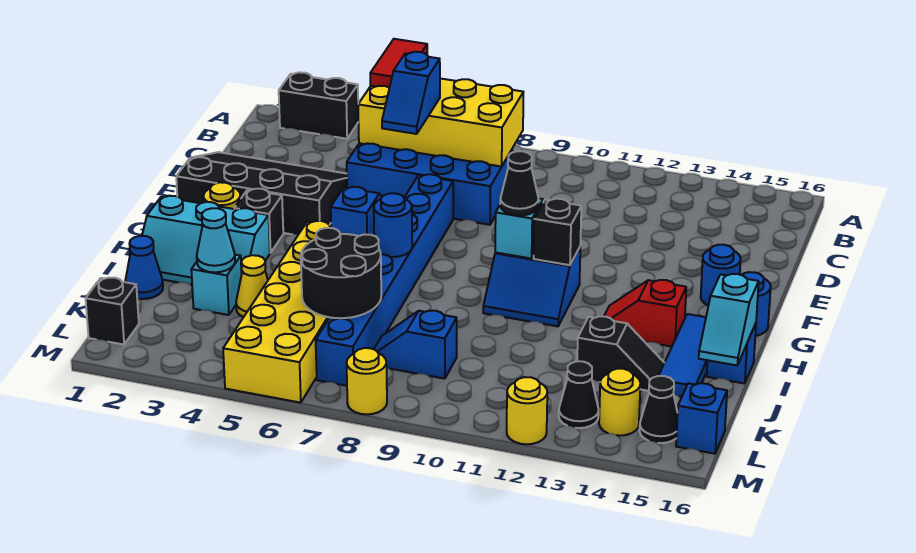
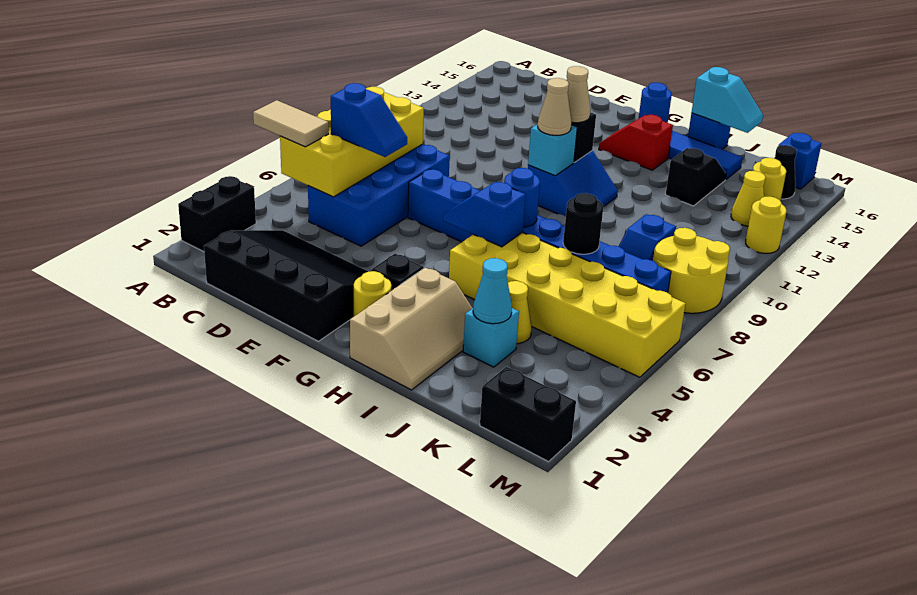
red 1x2 tile [370,39,427,88] -> tan 1x2 tile [253,100,329,147]
black 3x4 slope [176,152,347,235] -> black 3x4 slope turned to [204,230,368,341]
blue 1x1 round brick [701,245,741,305] -> none
black 1x1 cone [500,151,539,215] -> tan 1x1 cone [538,78,571,135]
none -> tan 1x1 cone [567,66,591,123]
cyan 2x3 slope [142,196,270,285] -> tan 2x3 slope [350,268,472,390]
red 1x2 slope [604,280,686,347] -> red 1x2 slope turned to [599,115,673,170]
blue 1x1 cone [125,236,163,299] -> none
black 2x2 round brick [301,228,381,318] -> black 1x1 round brick [563,193,603,254]
black 1x1 brick [86,278,139,345] -> black 1x2 brick [480,367,576,462]
black 1x1 cone [559,361,599,428] -> yellow 1x1 cone [731,171,766,226]
yellow 1x1 round brick [347,348,387,414] -> yellow 2x2 round brick [653,228,730,313]

